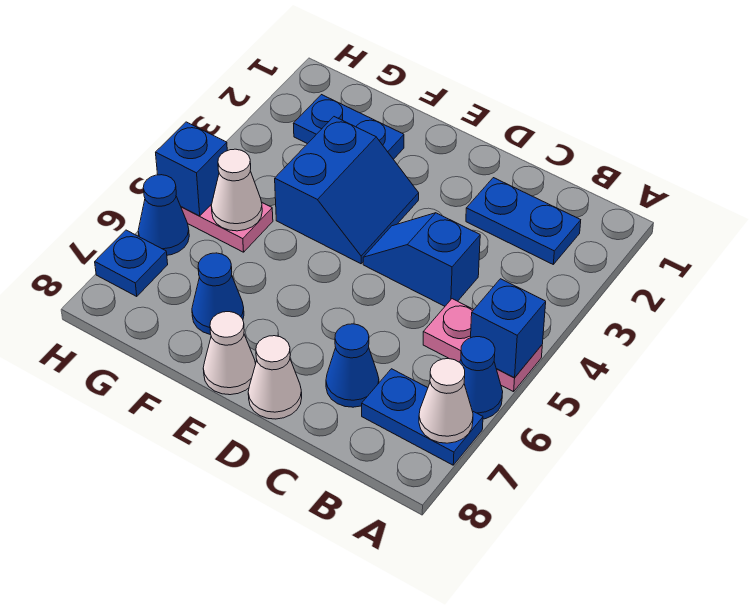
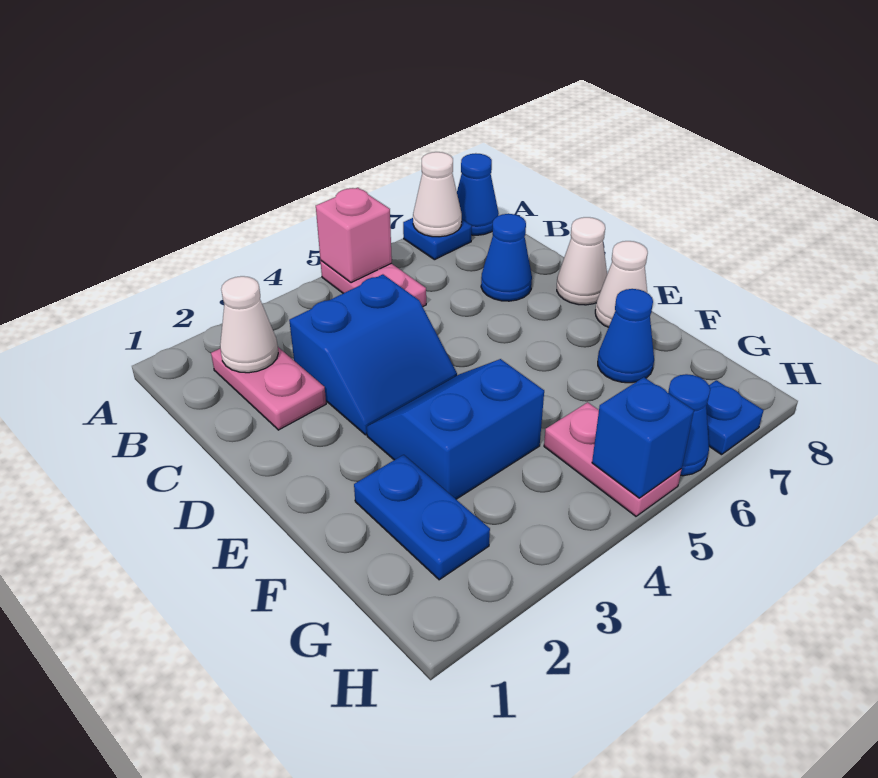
blue 1x1 brick [471,279,546,378] -> pink 1x1 brick [316,188,392,283]
blue 1x1 cone [460,337,503,419] -> blue 1x1 cone moved to [457,153,499,235]
blue 1x2 plate [362,369,483,465] -> blue 1x1 plate [403,218,472,260]
blue 1x2 plate [466,178,581,264] -> pink 1x2 plate [211,347,326,430]
blue 1x2 slope [363,213,480,306] -> blue 2x2 slope [289,274,457,435]
white 1x1 cone [211,149,262,231] -> white 1x1 cone moved to [220,276,278,373]

